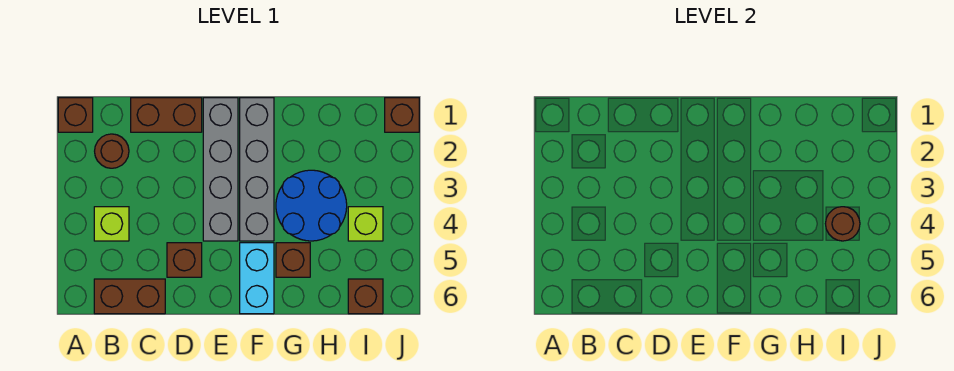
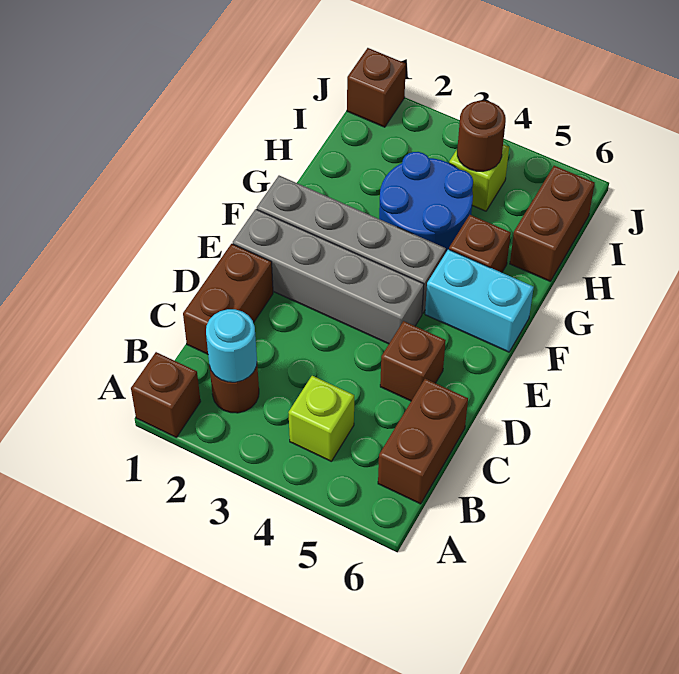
none -> cyan 1x1 round brick [206,309,257,382]
brown 1x1 brick [348,279,383,314] -> brown 1x2 brick [510,166,595,281]

